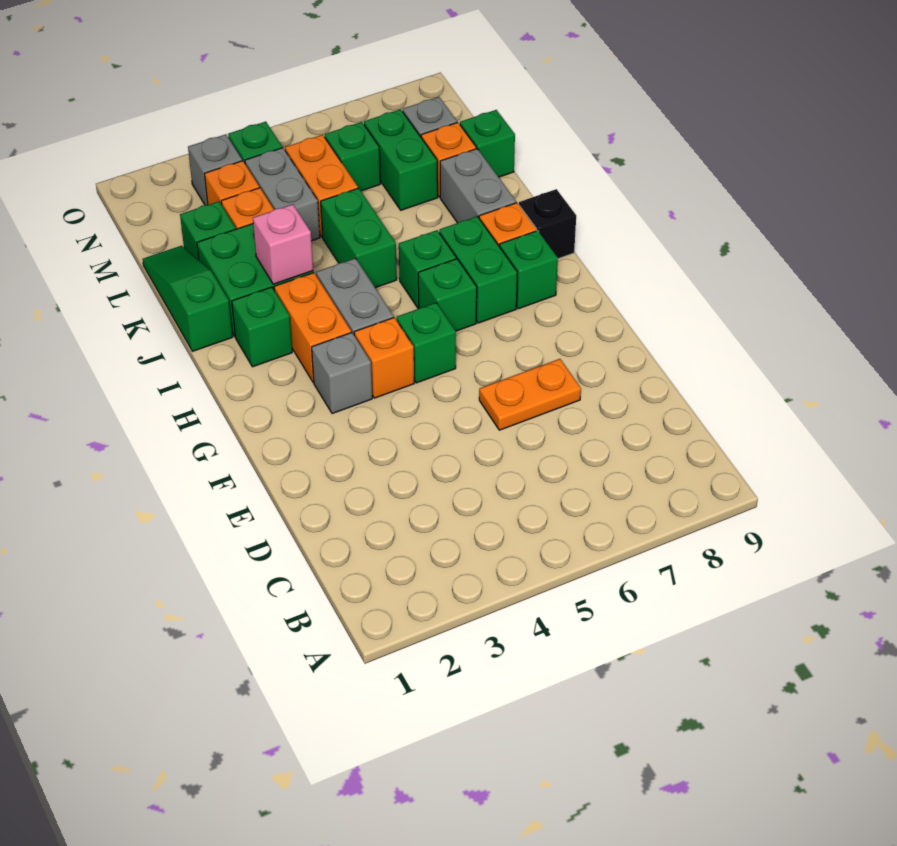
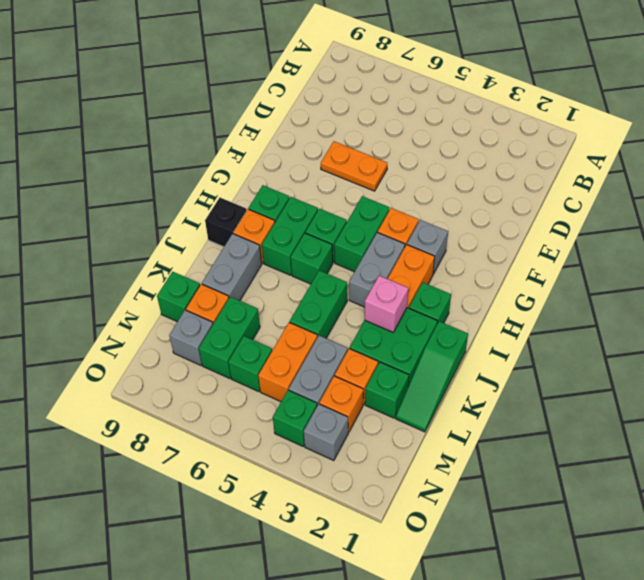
green 1x1 brick [397,303,456,383] -> green 1x2 brick [334,196,389,272]

